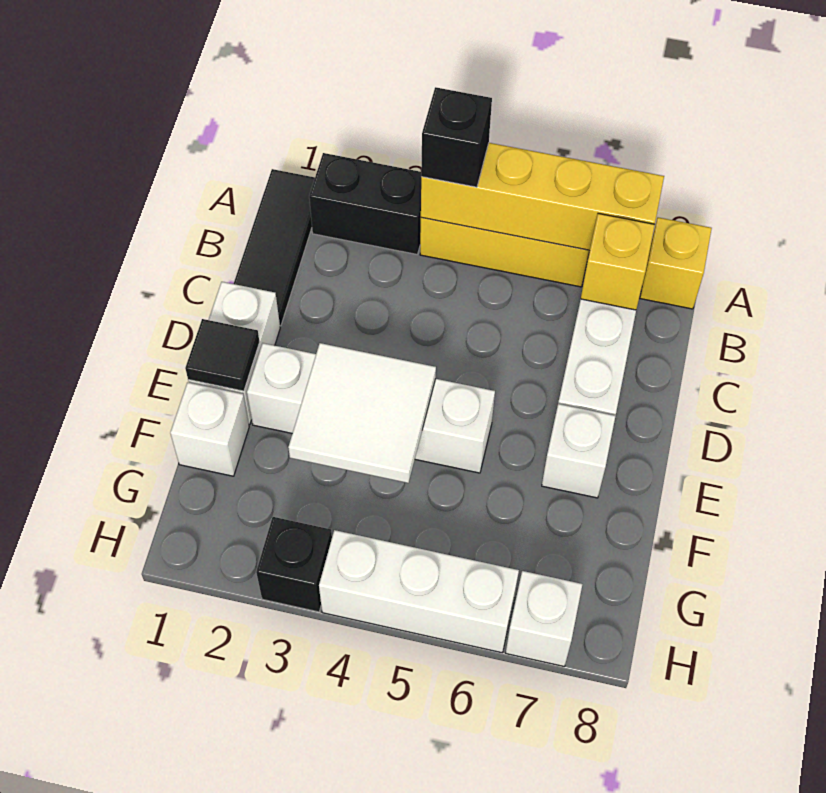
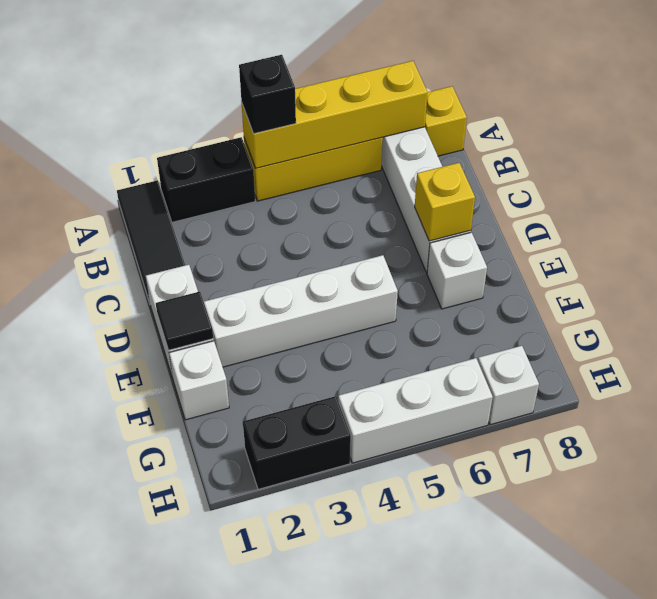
yellow 1x1 brick [581,214,655,310] -> yellow 1x1 brick moved to [415,163,475,241]
white 2x2 tile [288,343,436,483] -> none
black 1x1 brick [256,517,332,612] -> black 1x2 brick [243,396,351,489]

